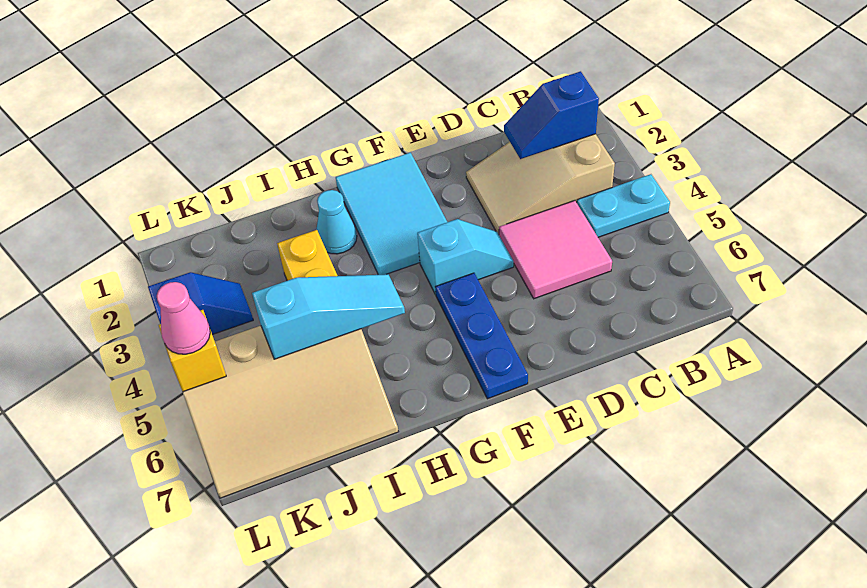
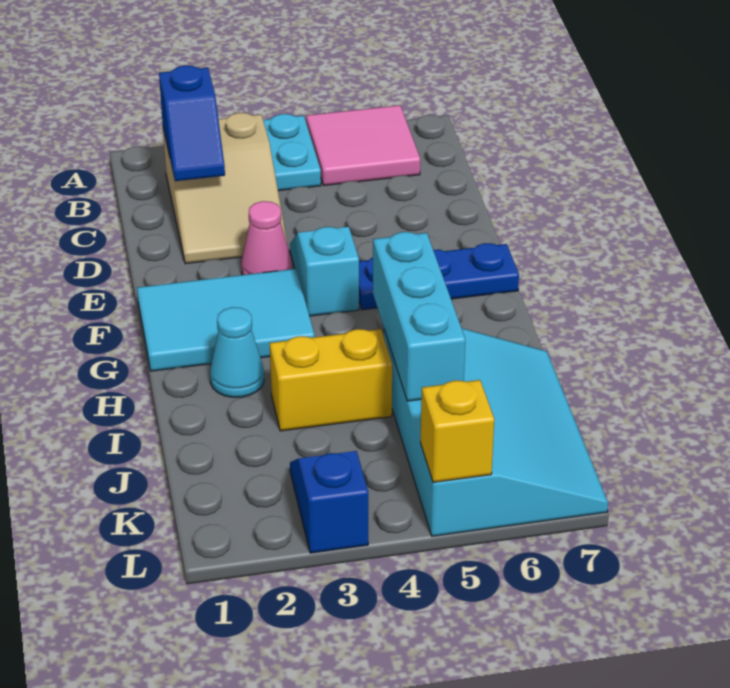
pink 2x2 tile [499,201,612,299] -> pink 2x2 tile moved to [306,105,420,185]
cyan 1x3 slope [252,274,405,359] -> cyan 1x3 brick [373,232,465,401]
tan 3x4 slope [183,326,398,498] -> cyan 3x4 slope [384,328,608,536]
pink 1x1 cone [157,282,210,354] -> pink 1x1 cone moved to [241,201,292,275]

